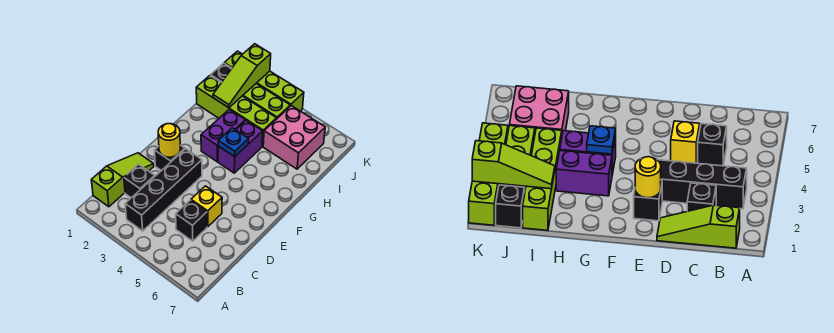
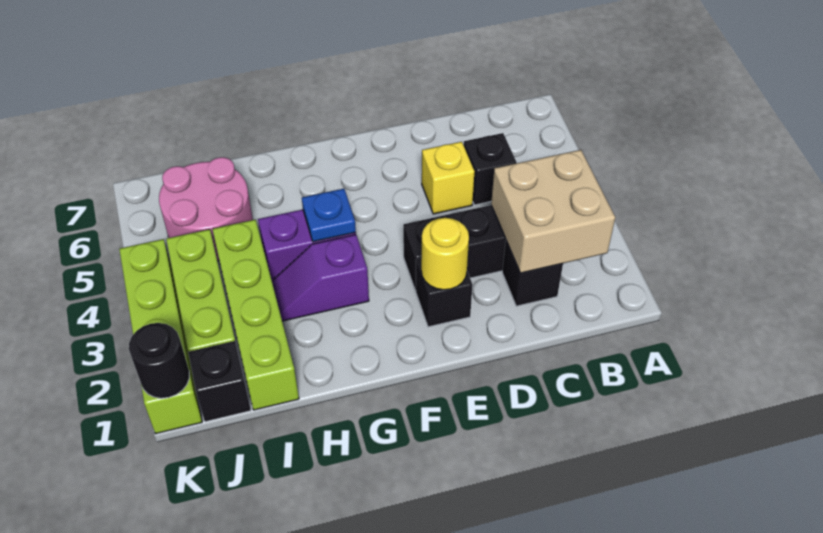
lime 1x3 slope [91,153,154,207] -> none
none -> tan 2x2 brick [491,150,615,273]
purple 1x2 brick [201,109,245,162] -> purple 1x2 slope [272,235,369,321]
lime 1x3 slope [213,44,271,108] -> none
pink 2x2 brick [263,106,325,169] -> pink 2x2 round brick [159,157,253,261]
none -> black 1x1 round brick [129,323,189,398]

